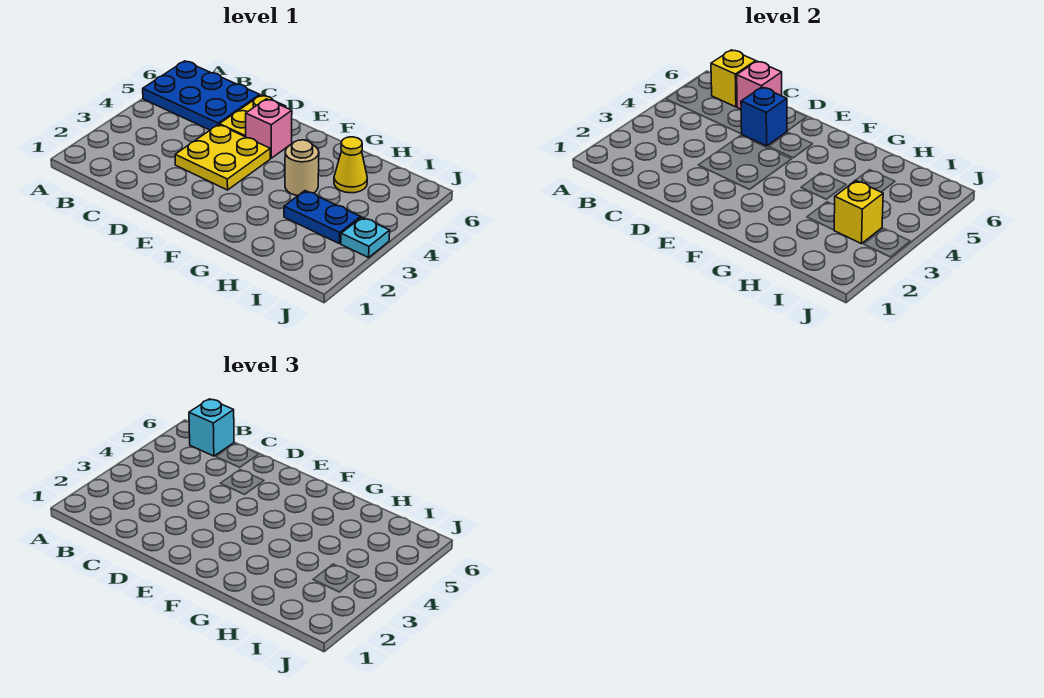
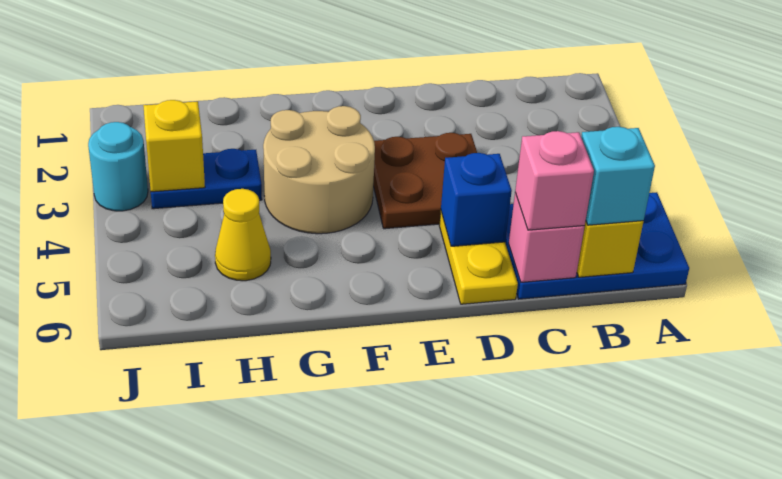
yellow 2x2 plate [175,124,270,190] -> brown 2x2 plate [373,133,477,229]
pink 1x1 brick [246,99,292,158] -> pink 1x1 brick moved to [515,131,594,230]
tan 1x1 round brick [285,140,319,196] -> tan 2x2 round brick [263,106,375,234]
cyan 1x1 plate [341,217,390,258] -> cyan 1x1 round brick [88,122,148,211]

